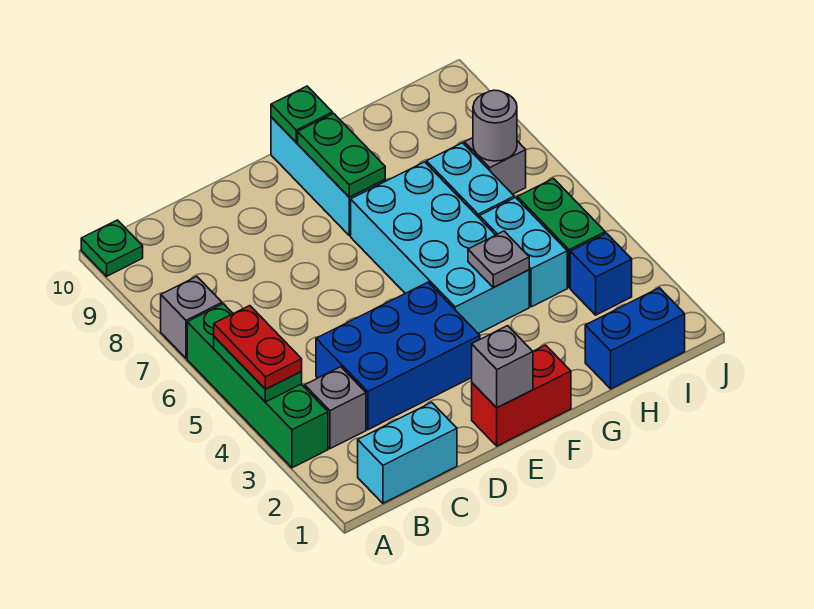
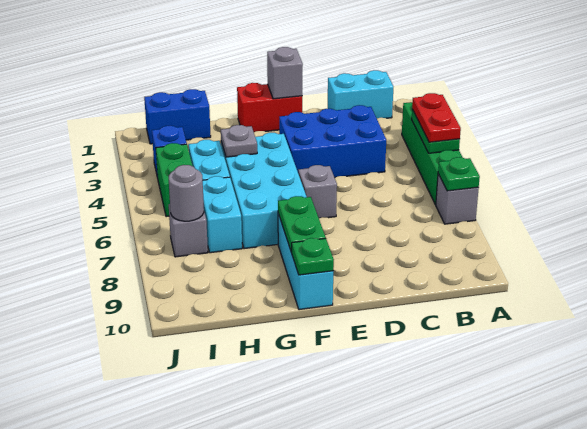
green 1x1 plate [81,220,143,276] -> green 1x1 plate moved to [438,157,480,191]
grey 1x1 brick [305,367,366,449] -> grey 1x1 brick moved to [298,165,337,218]

